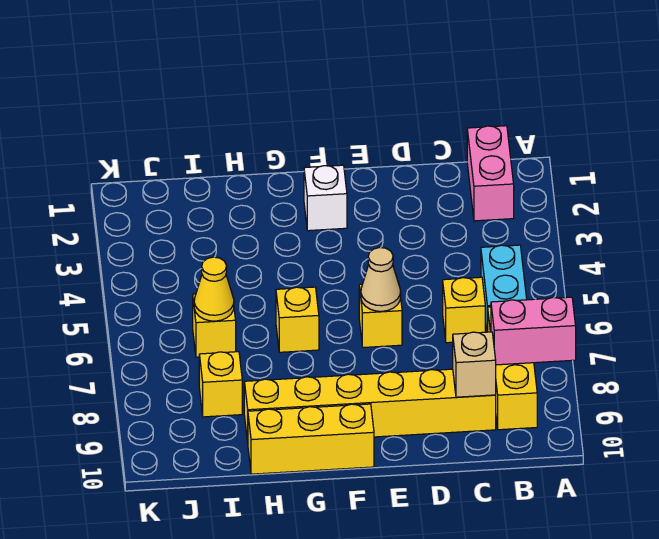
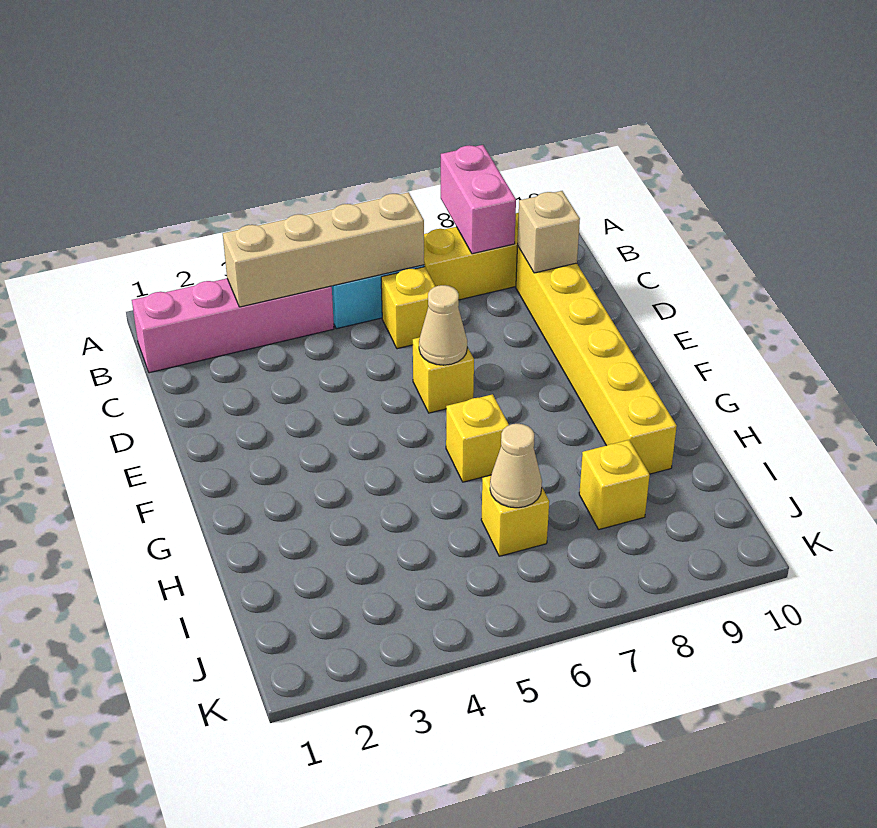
pink 1x2 brick [467,126,514,221] -> pink 1x4 brick [132,278,334,373]
none -> tan 1x4 brick [223,192,424,307]
white 1x1 brick [304,165,347,231] -> none
yellow 1x3 brick [248,404,374,474] -> none
yellow 1x1 cone [194,257,234,321] -> tan 1x1 cone [490,424,542,508]

